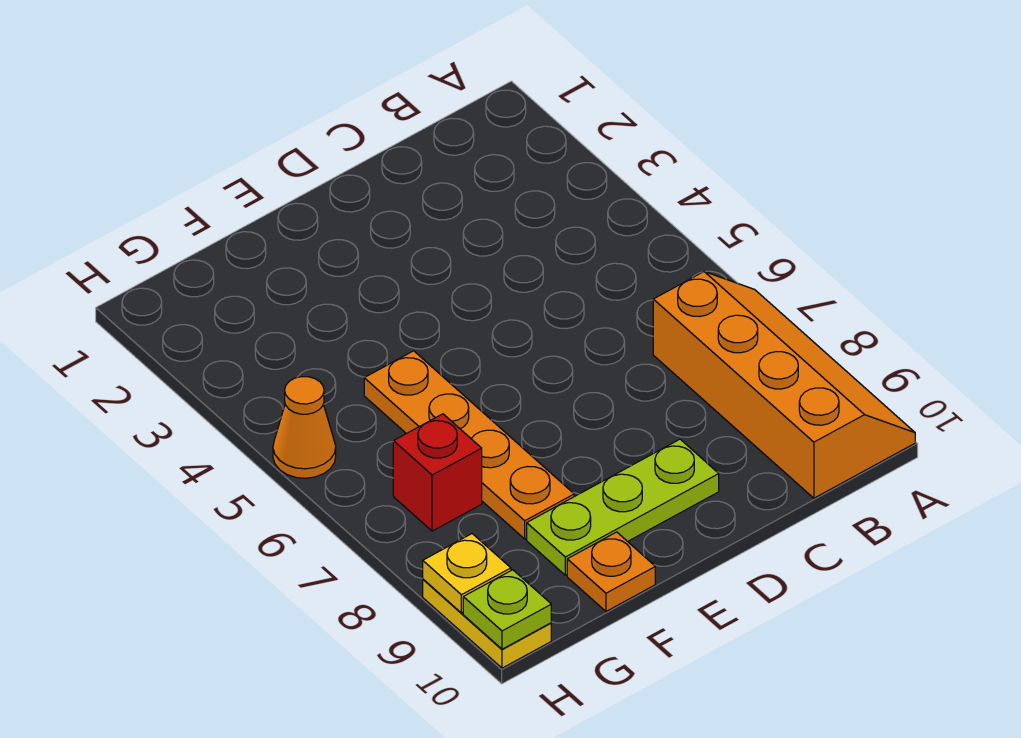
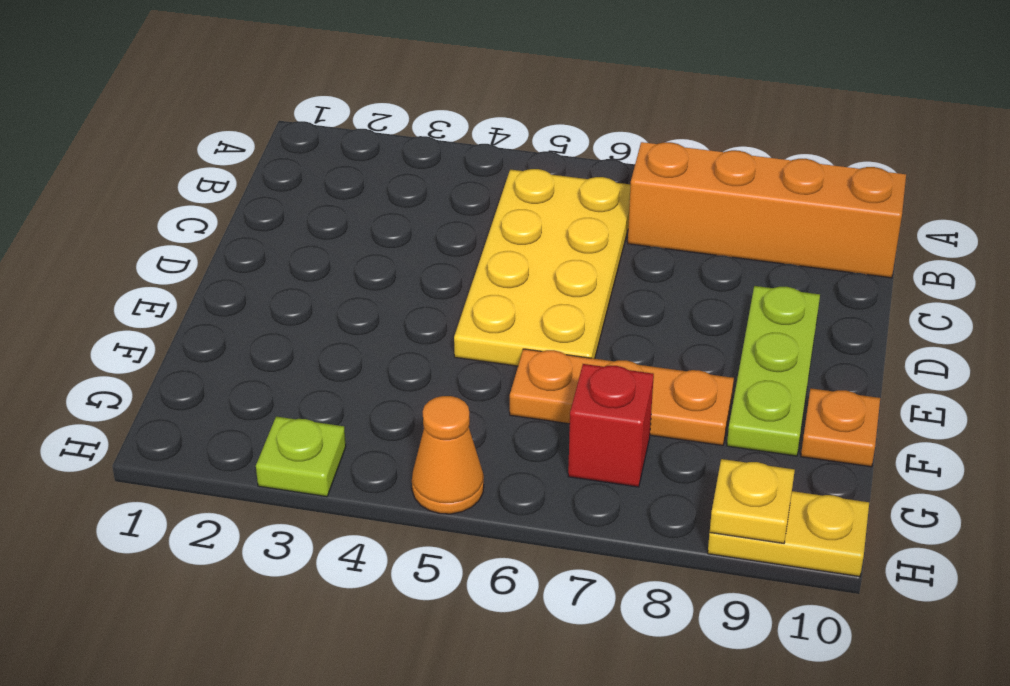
none -> yellow 2x4 plate [454,169,631,366]
orange 1x4 plate [364,351,574,539] -> orange 1x3 plate [510,349,734,446]
lime 1x1 plate [463,570,551,649] -> lime 1x1 plate moved to [256,416,346,497]

